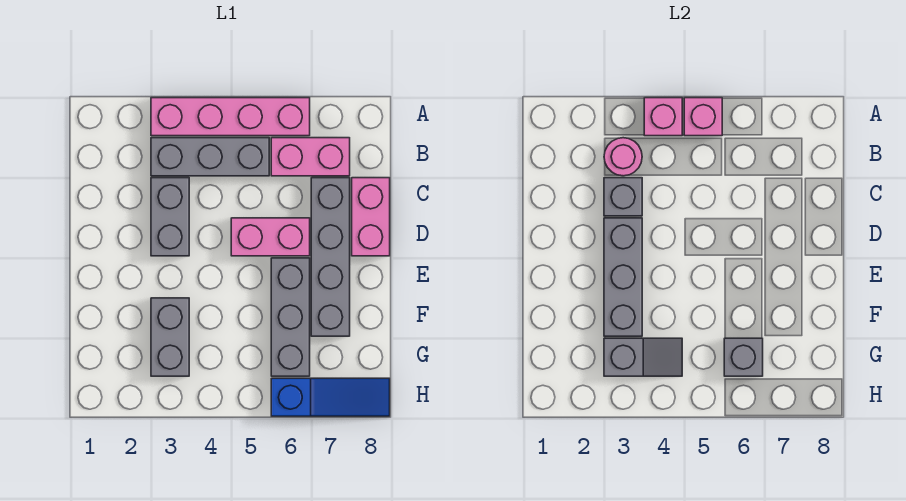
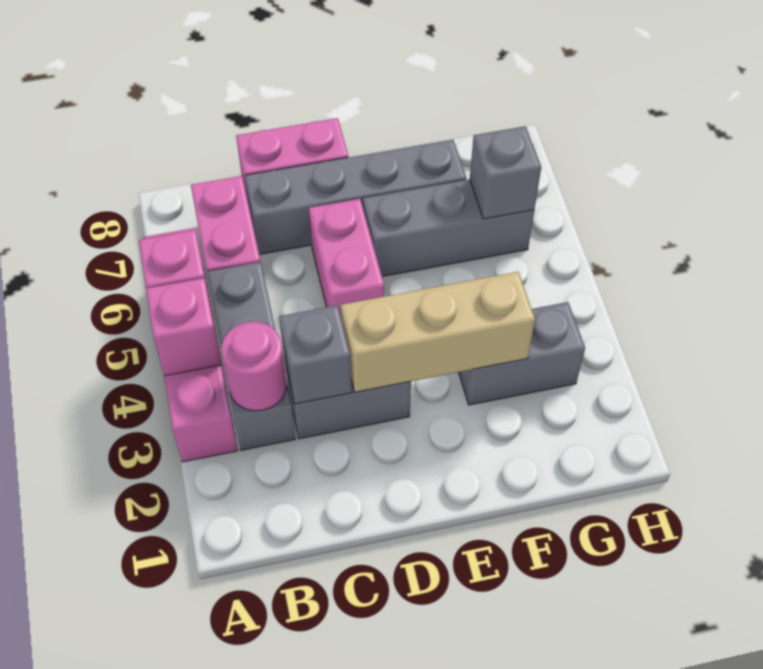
grey 1x3 brick [604,218,642,336] -> tan 1x3 brick [341,272,535,392]
grey 1x2 slope [604,338,682,376] -> none
blue 1x3 slope [271,378,390,416] -> none

